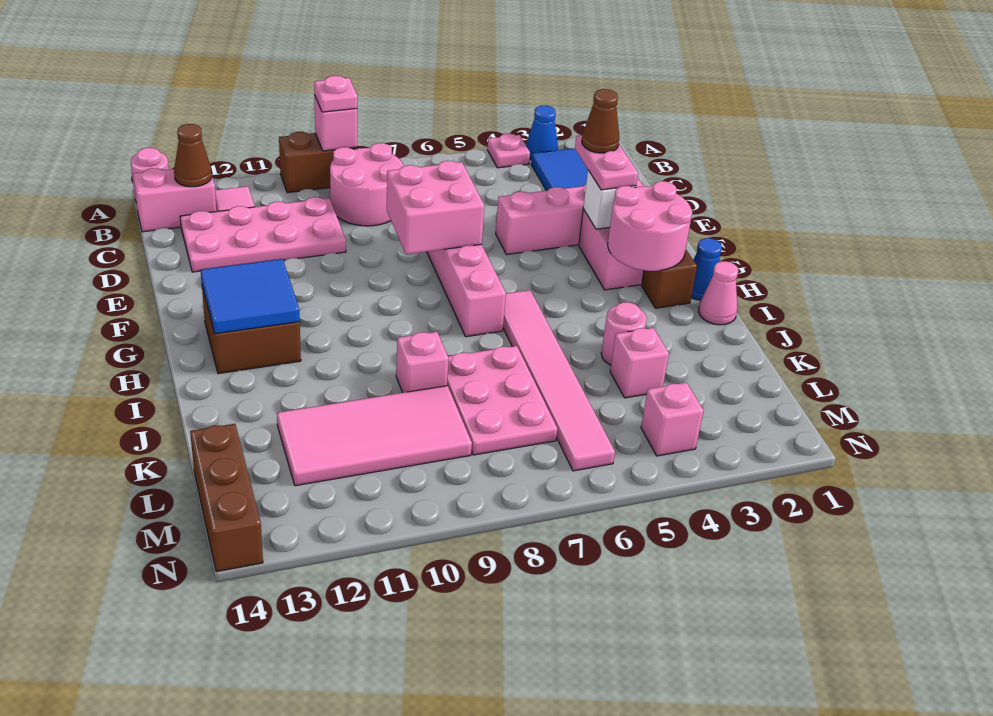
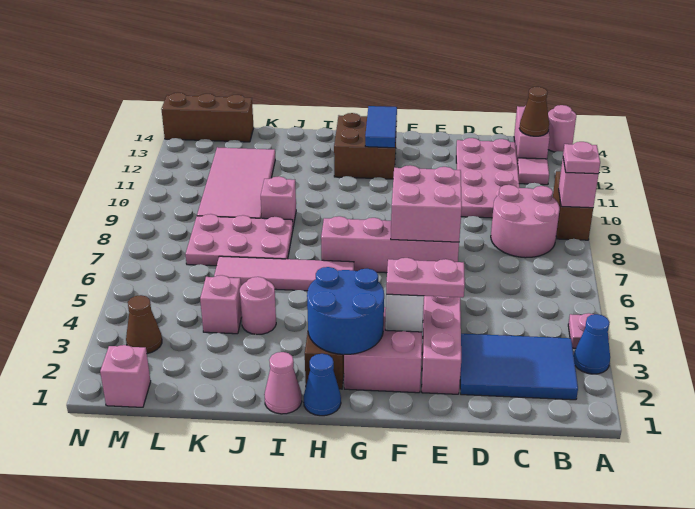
brown 1x1 cone [582,89,619,153] -> brown 1x1 cone moved to [126,295,162,354]
pink 2x2 round brick [608,181,692,271] -> blue 2x2 round brick [307,267,384,354]
blue 2x2 tile [201,259,300,334] -> blue 1x2 tile [365,106,397,148]
pink 1x6 tile [503,290,615,471] -> pink 1x4 tile [214,256,354,291]
pink 1x1 brick [641,383,704,456] -> pink 1x1 brick moved to [100,345,151,407]

